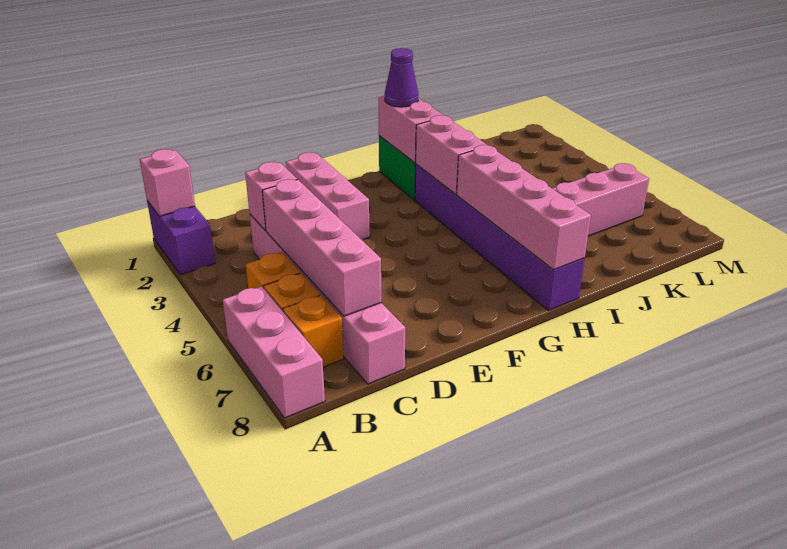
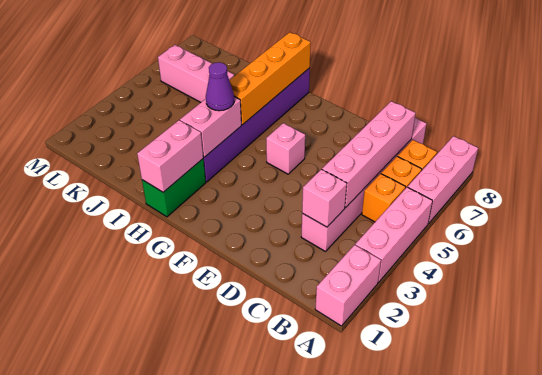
purple 1x2 brick [147,201,215,275] -> pink 1x2 brick [315,245,381,326]
pink 1x1 brick [140,149,195,216] -> pink 1x1 brick moved to [266,123,305,174]
pink 1x3 brick [286,152,370,240] -> pink 1x3 brick moved to [355,187,433,282]
purple 1x1 cone [385,48,418,107] -> purple 1x1 cone moved to [206,62,234,111]
pink 1x4 brick [457,145,591,270] -> orange 1x4 brick [229,32,311,125]

